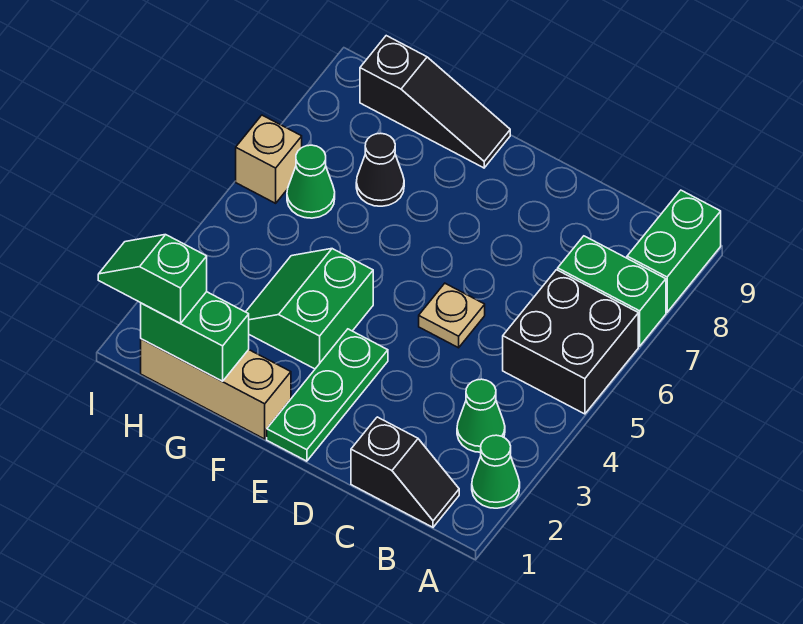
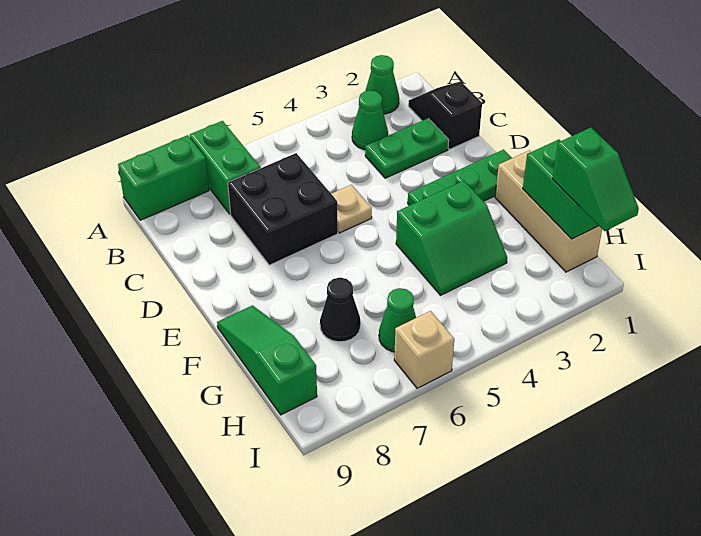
black 2x2 brick [503,270,638,414] -> black 2x2 brick moved to [228,153,338,265]
none -> green 1x2 plate [365,118,449,178]
black 1x3 slope [360,36,510,168] -> green 1x3 slope [217,305,317,415]

